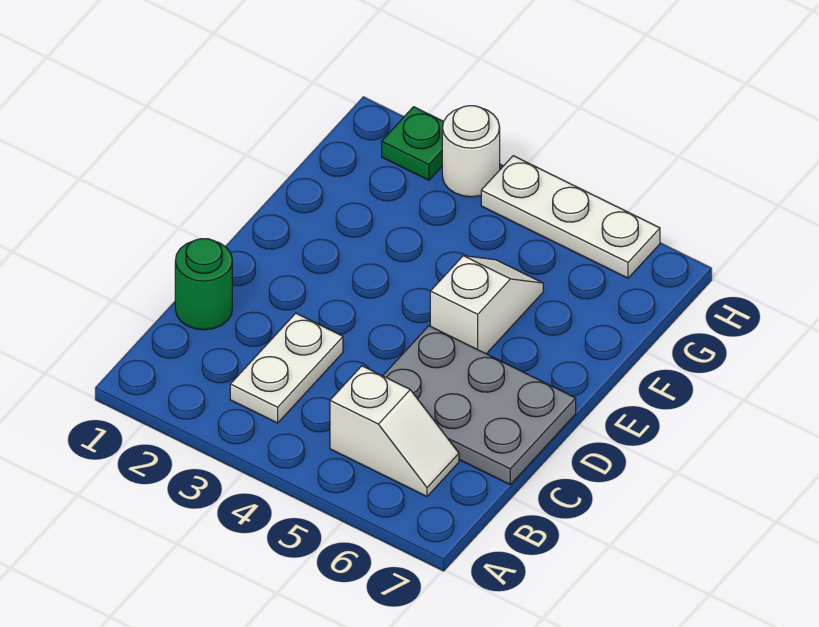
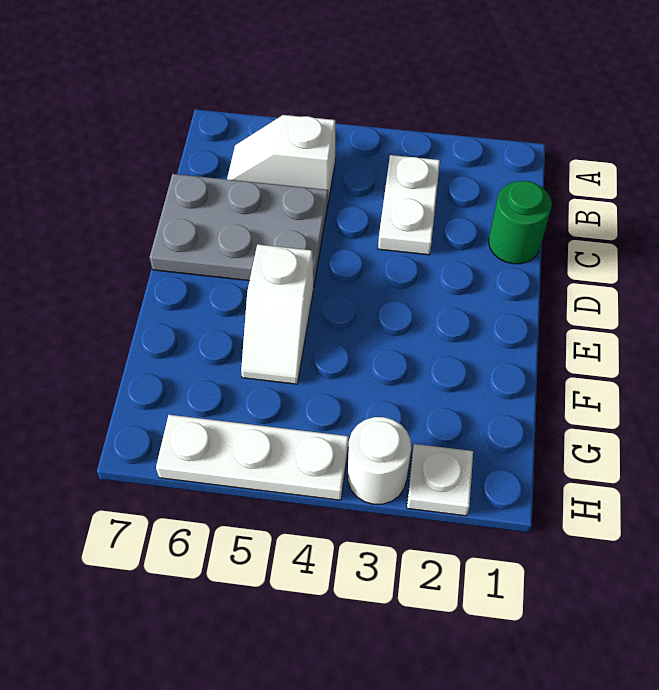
green 1x1 plate [382,107,444,180] -> white 1x1 plate [407,444,473,516]

